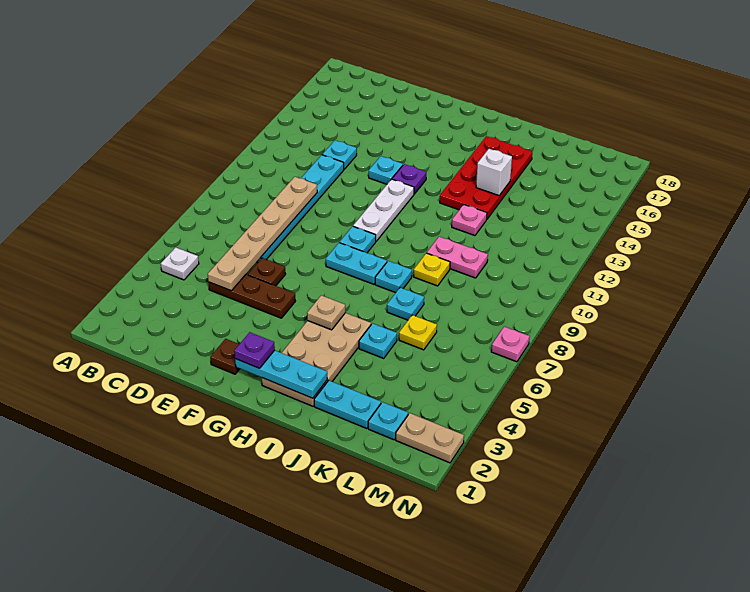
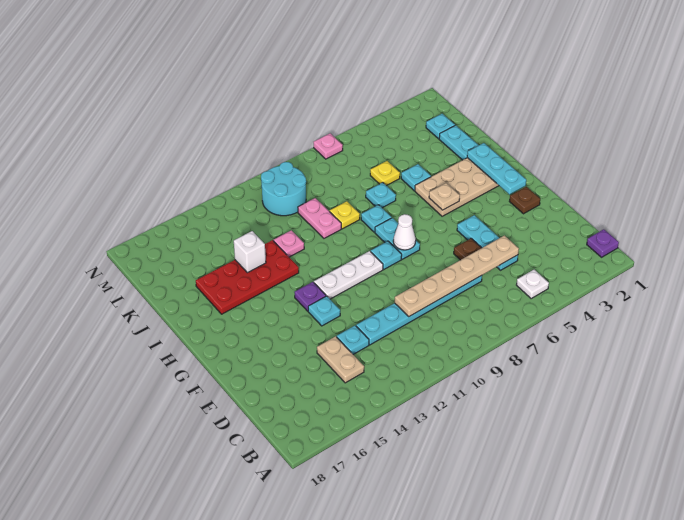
brown 1x3 plate [208,275,295,318] -> cyan 1x3 plate [457,215,518,270]
purple 1x1 plate [234,332,275,368] -> purple 1x1 plate moved to [587,229,619,257]
none -> white 1x1 cone [393,214,416,250]
none -> cyan 2x2 round brick [261,162,306,216]
tan 1x2 plate [396,413,464,463] -> tan 1x2 plate moved to [317,336,364,383]

